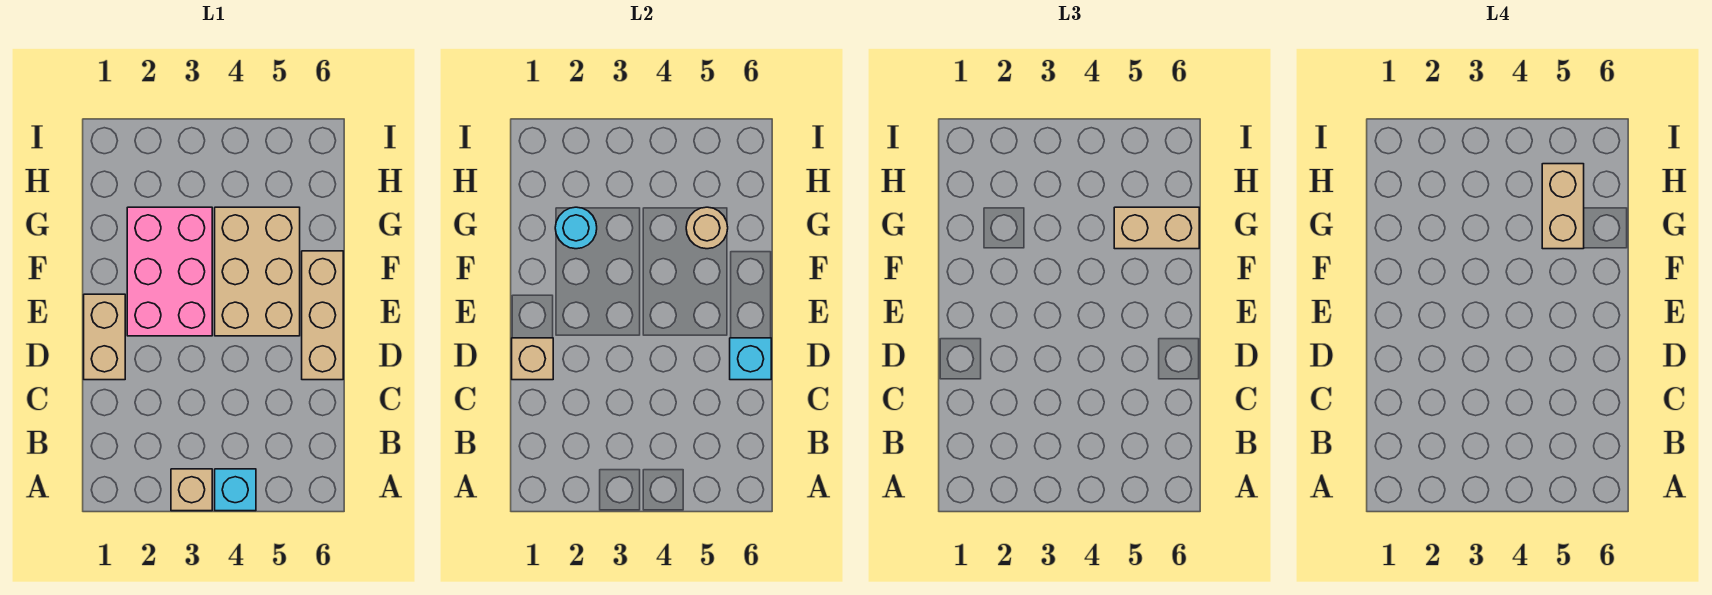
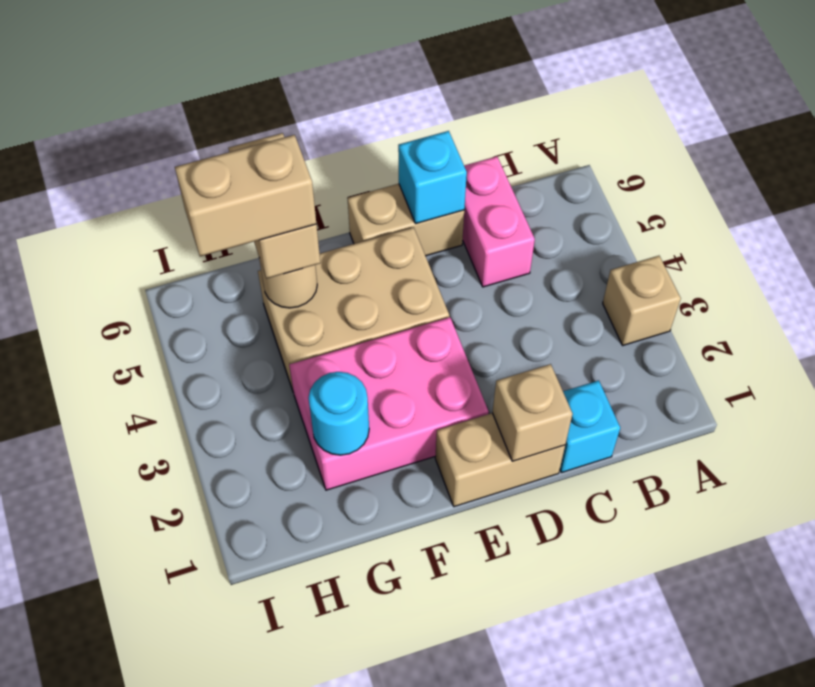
cyan 1x1 brick [215,469,256,511] -> cyan 1x1 brick moved to [560,380,620,473]
none -> pink 1x2 brick [463,156,535,287]
tan 1x3 brick [302,251,343,380] -> tan 1x2 brick [348,184,464,256]

